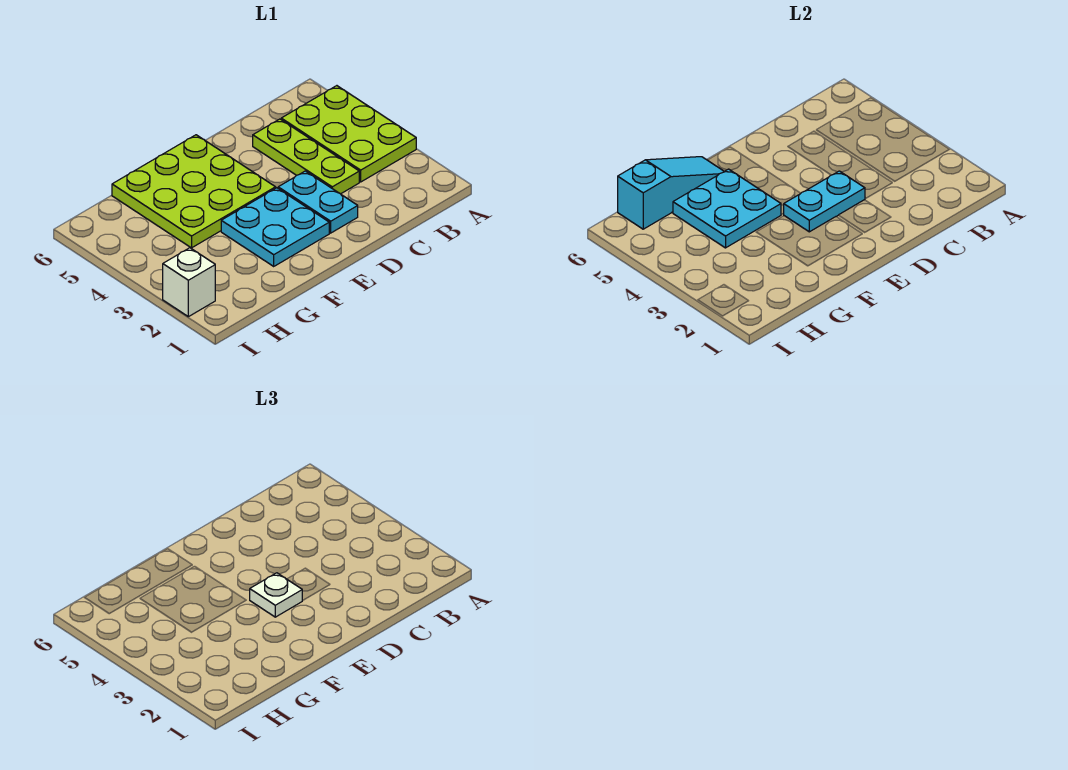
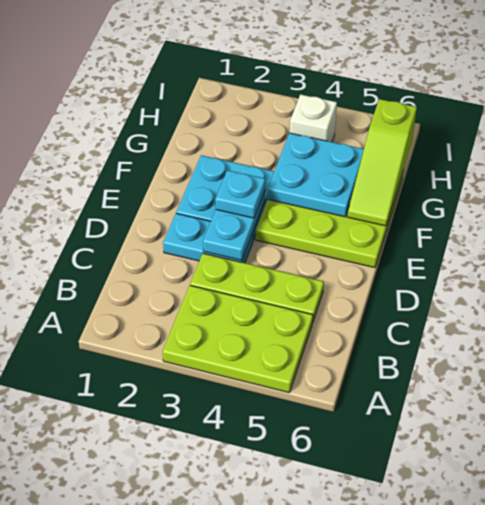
white 1x1 plate [250,573,302,617] -> cyan 1x1 plate [215,170,265,218]
cyan 1x3 slope [618,157,724,229] -> lime 1x3 slope [347,99,417,226]
white 1x1 brick [163,248,215,317] -> white 1x1 brick moved to [290,94,337,142]

